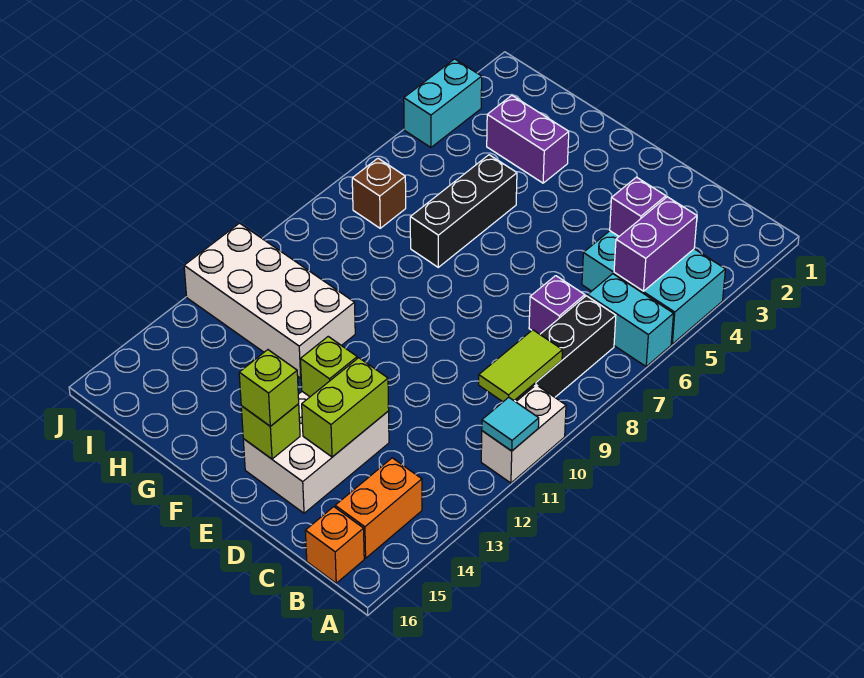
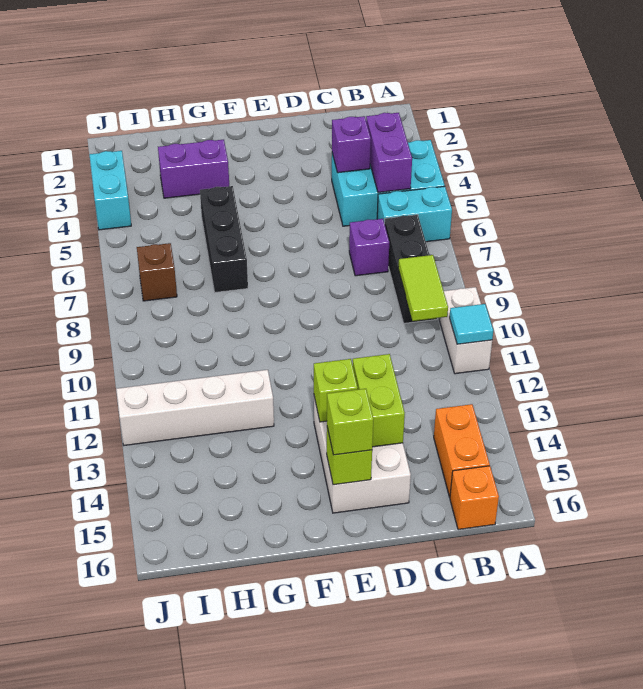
white 2x4 brick [184,223,355,378] -> white 1x4 brick [116,370,274,445]

